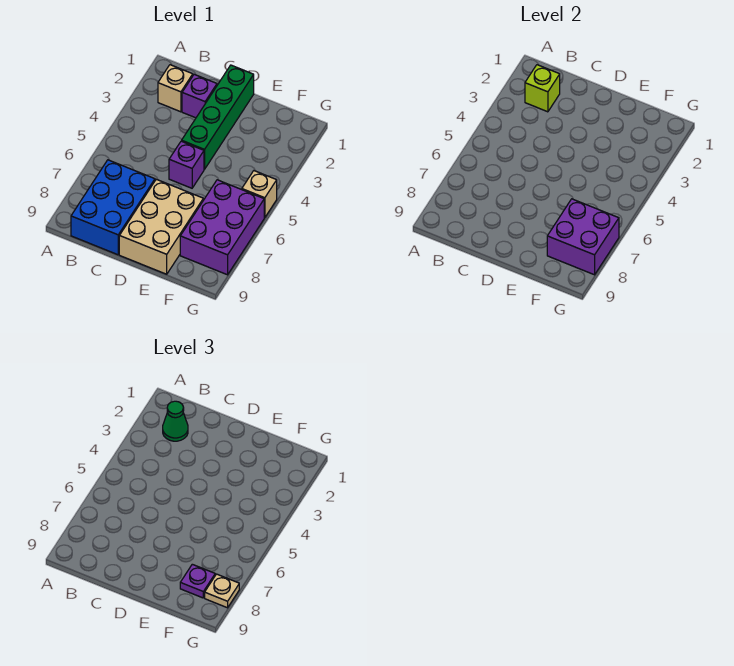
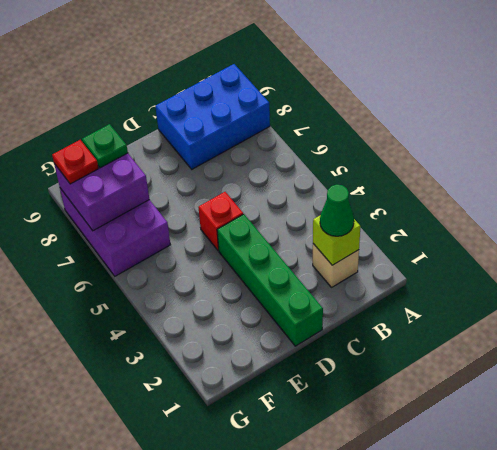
blue 2x3 brick [71,160,155,255] -> blue 2x3 brick turned to [155,64,270,169]
purple 1x1 brick [182,74,217,118] -> none
purple 1x1 brick [169,141,204,188] -> red 1x1 brick [198,192,243,251]
tan 2x3 brick [119,179,203,274] -> none
purple 1x1 plate [180,564,215,598] -> green 1x1 plate [82,124,128,168]
tan 1x1 brick [242,171,277,218] -> none
tan 1x1 plate [205,574,239,608] -> red 1x1 plate [52,140,99,184]

